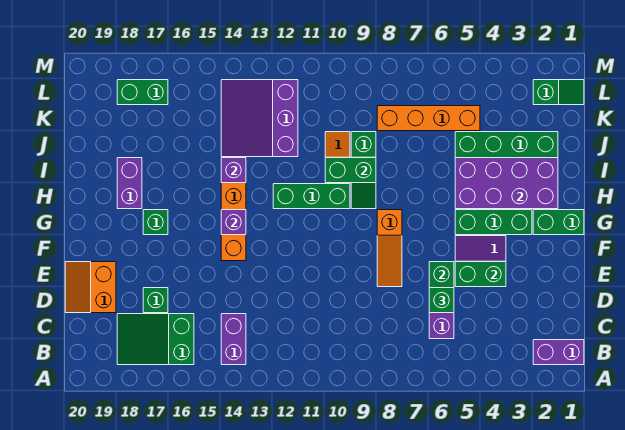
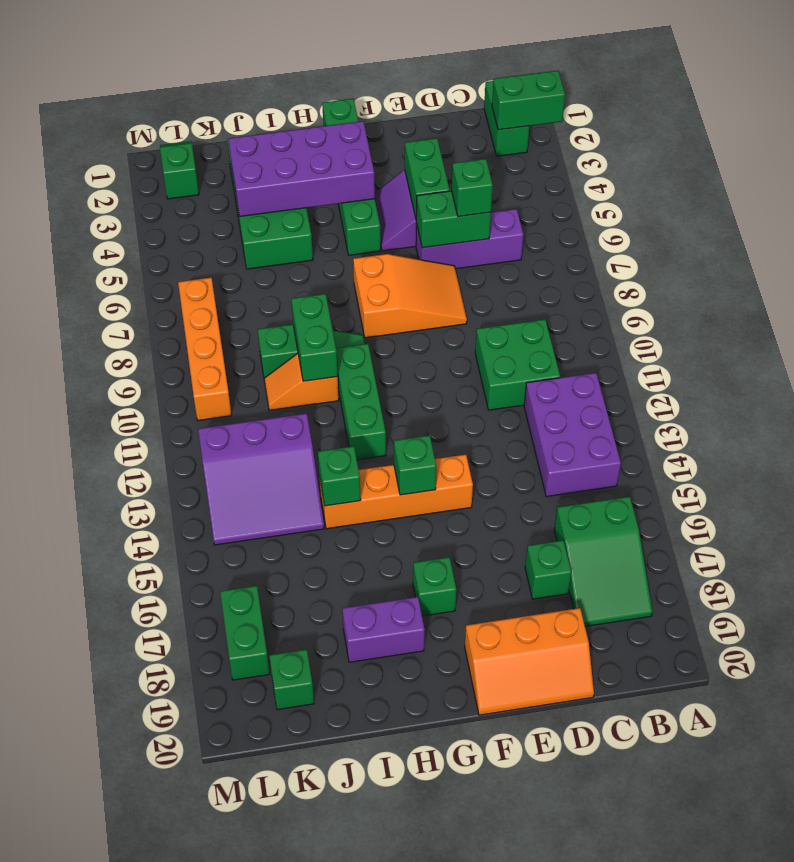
none -> green 1x2 brick [492,71,565,130]
purple 1x2 brick [533,340,584,365] -> green 1x2 brick [484,81,529,156]
purple 1x2 brick [221,314,246,365] -> purple 2x3 brick [524,373,621,497]
none -> green 2x2 brick [475,319,560,410]
orange 2x2 slope [65,262,116,313] -> orange 2x3 slope [465,608,594,715]
orange 1x3 slope [377,210,402,287] -> orange 2x3 slope [353,254,467,338]
purple 1x1 brick [221,210,246,235] -> green 1x1 brick [394,435,436,495]
purple 2x4 brick [455,158,558,209] -> purple 2x4 brick turned to [228,121,375,216]
purple 1x1 brick [221,158,246,183] -> green 1x1 brick [318,446,361,506]
orange 1x4 brick [377,106,480,131] -> orange 1x4 brick moved to [178,278,232,421]
none -> green 1x1 brick [269,649,314,710]

